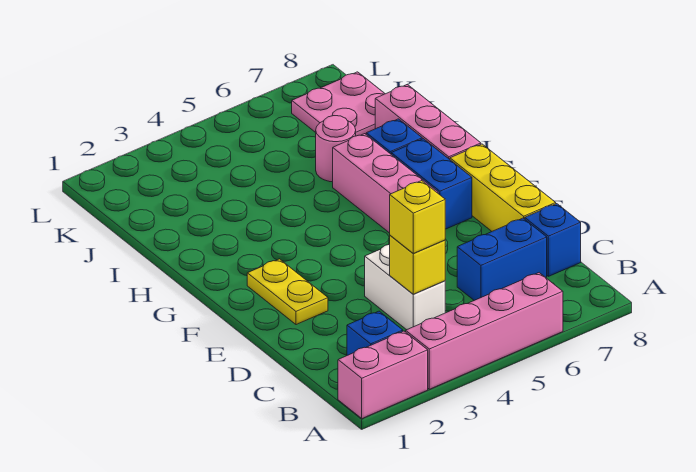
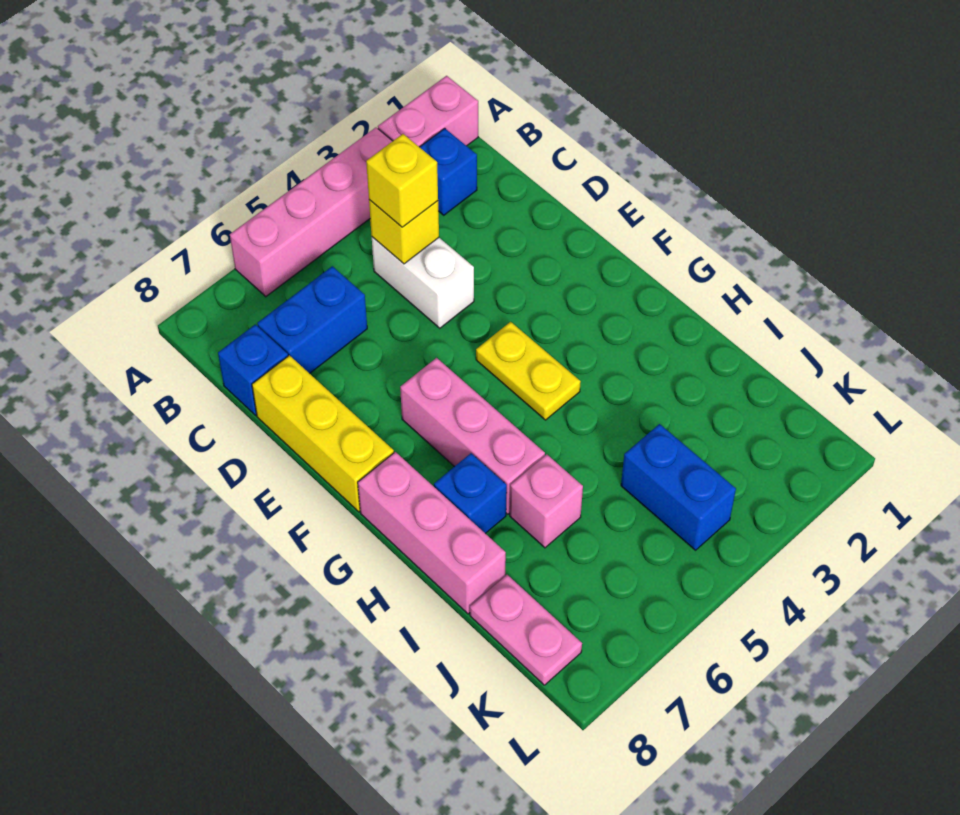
yellow 1x2 plate [247,259,328,325] -> yellow 1x2 plate moved to [476,322,581,420]
blue 1x2 brick [391,139,472,229] -> blue 1x2 brick moved to [621,424,736,550]
pink 1x1 round brick [316,116,356,182] -> pink 1x1 brick [510,454,583,548]
pink 2x2 plate [292,72,385,136] -> pink 1x2 plate [470,575,582,685]

